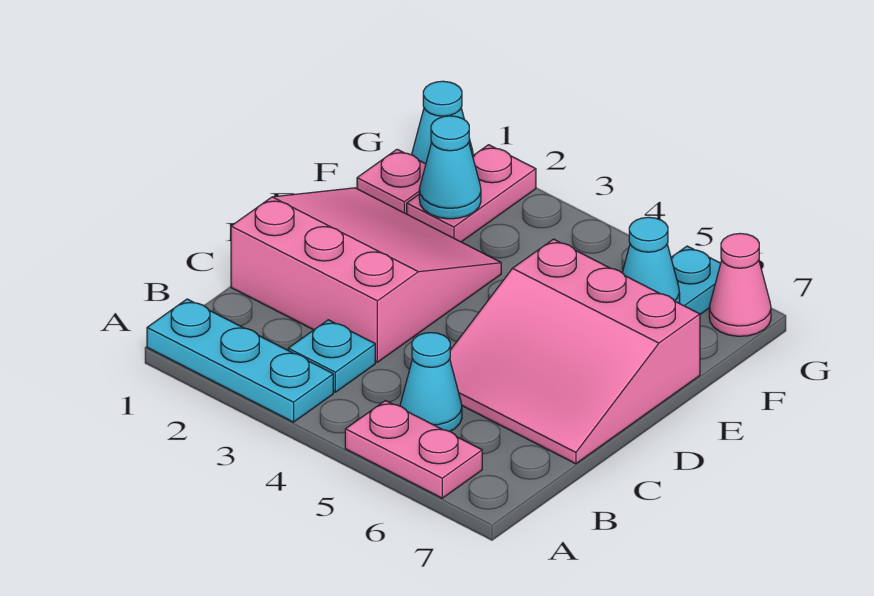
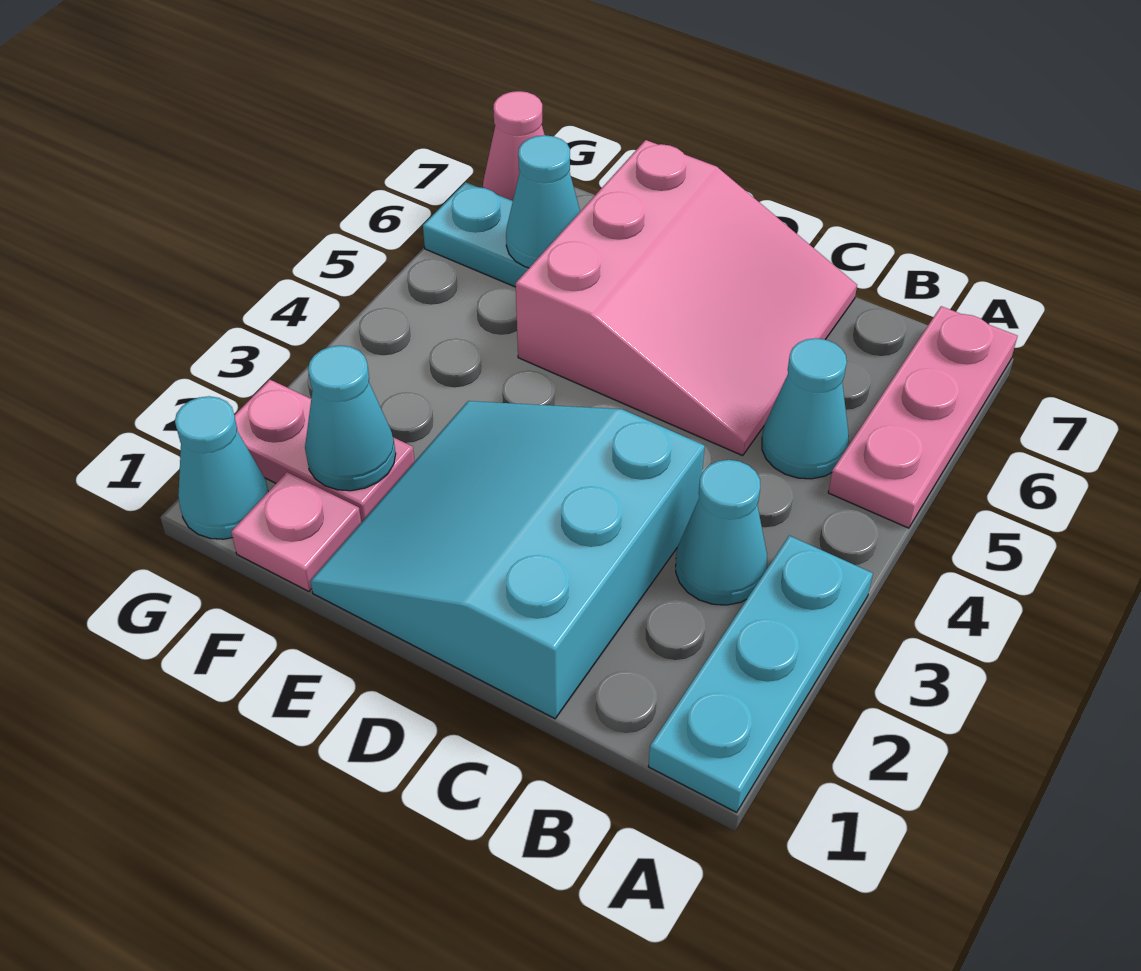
pink 1x2 plate [345,401,482,498] -> pink 1x3 plate [828,306,1017,528]
cyan 1x1 plate [288,320,375,392] -> cyan 1x1 cone [676,460,767,605]
pink 3x3 slope [231,188,501,362] -> cyan 3x3 slope [310,401,705,719]

